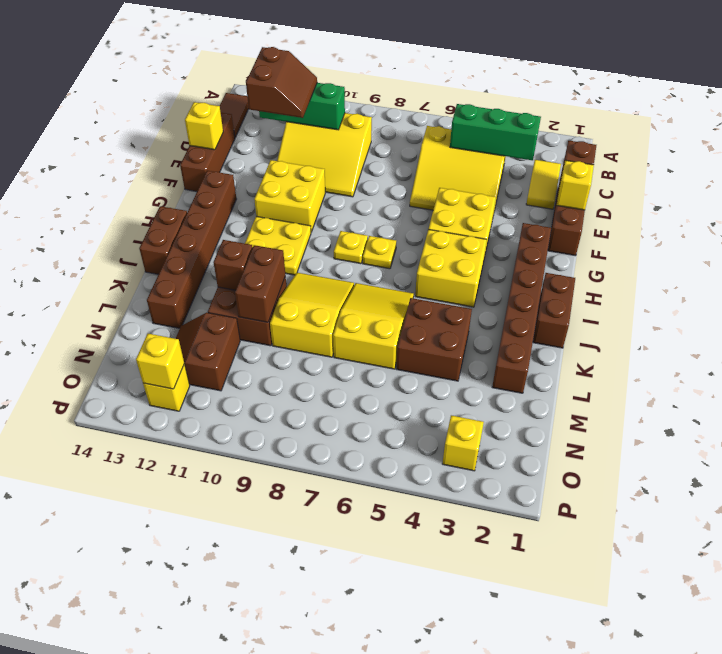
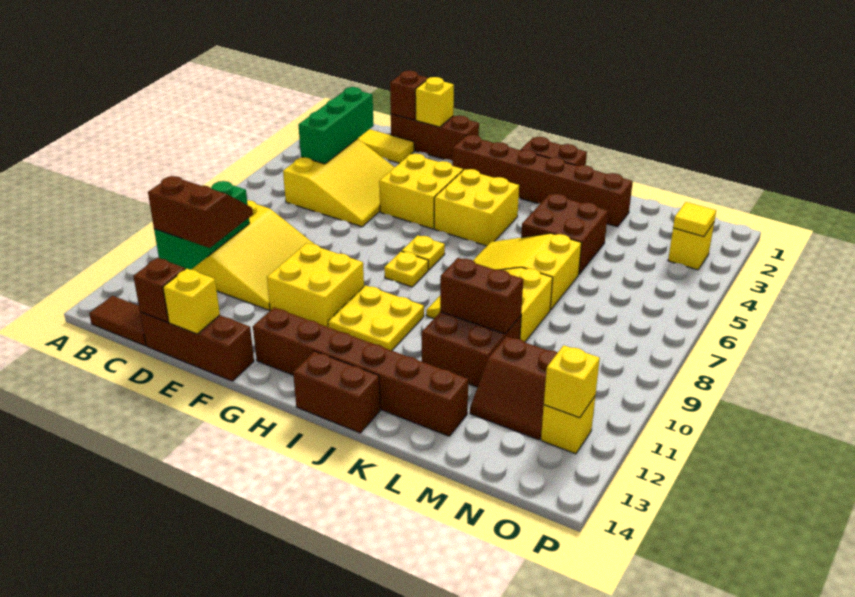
brown 1x1 brick [213,240,253,290] -> brown 1x1 brick moved to [133,258,185,322]
none -> yellow 1x1 tile [673,202,716,237]

